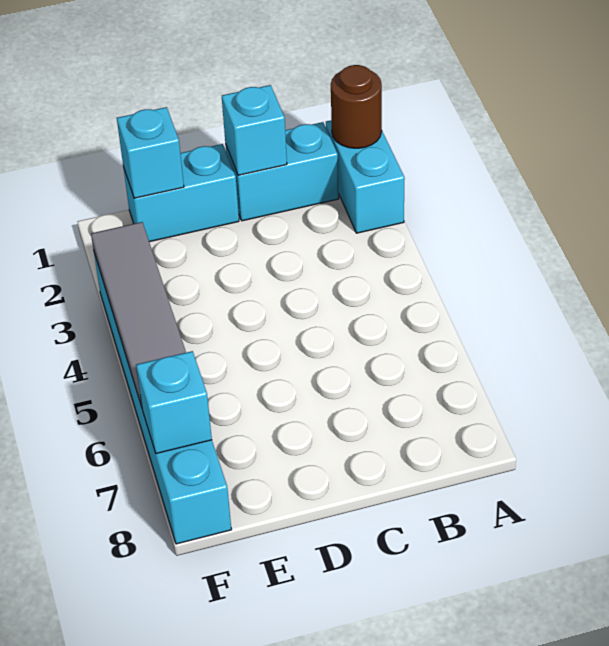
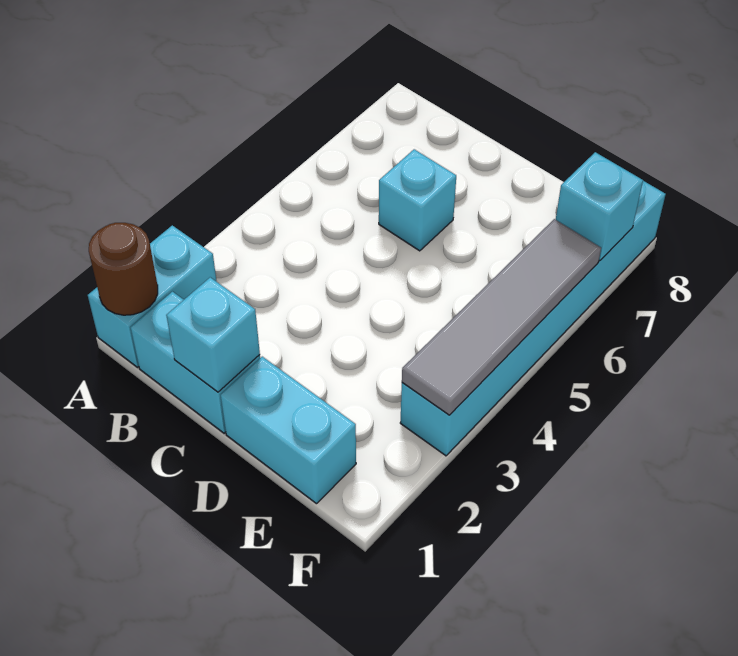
cyan 1x1 brick [117,107,184,198] -> cyan 1x1 brick moved to [379,149,456,251]

